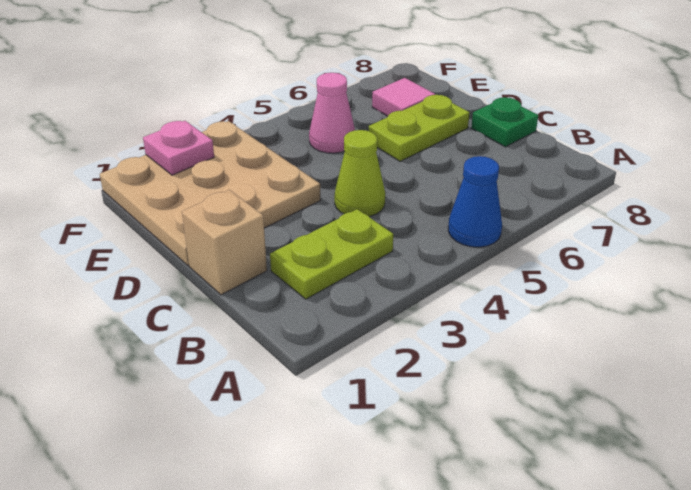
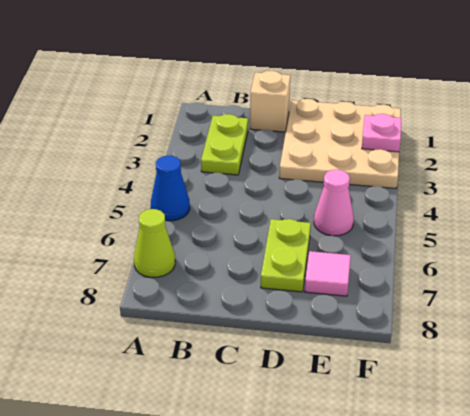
lime 1x1 cone [334,130,385,217] -> lime 1x1 cone moved to [134,209,175,277]
green 1x1 plate [471,97,538,147] -> none

